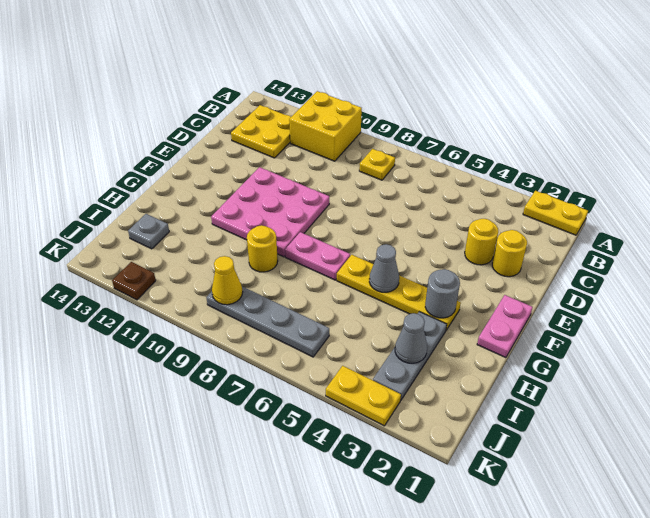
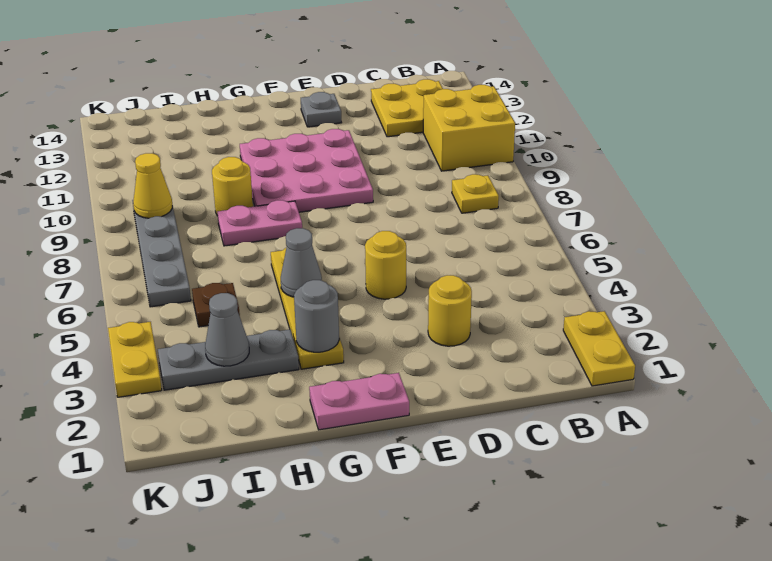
yellow 1x1 round brick [492,230,527,277] -> yellow 1x1 round brick moved to [365,231,406,299]
pink 1x2 plate [285,232,350,280] -> pink 1x2 plate turned to [217,200,302,246]
grey 1x1 plate [128,214,169,249] -> grey 1x1 plate moved to [301,92,342,127]
brown 1x1 plate [112,262,156,300] -> brown 1x1 plate moved to [192,283,240,327]

